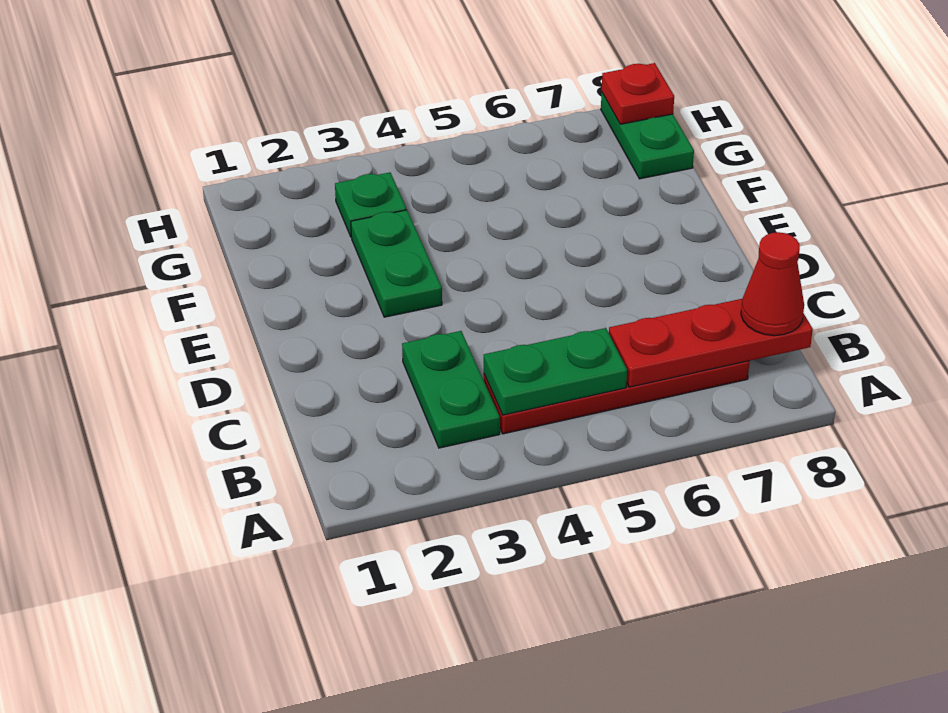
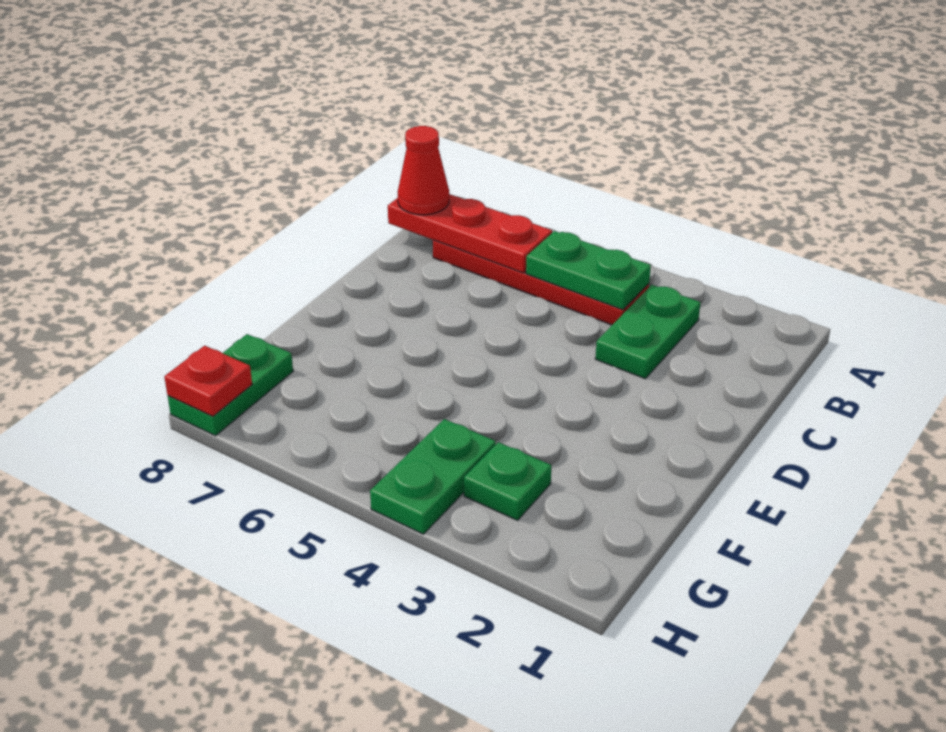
green 1x2 plate [351,210,442,317] -> green 1x2 plate moved to [370,419,496,534]

